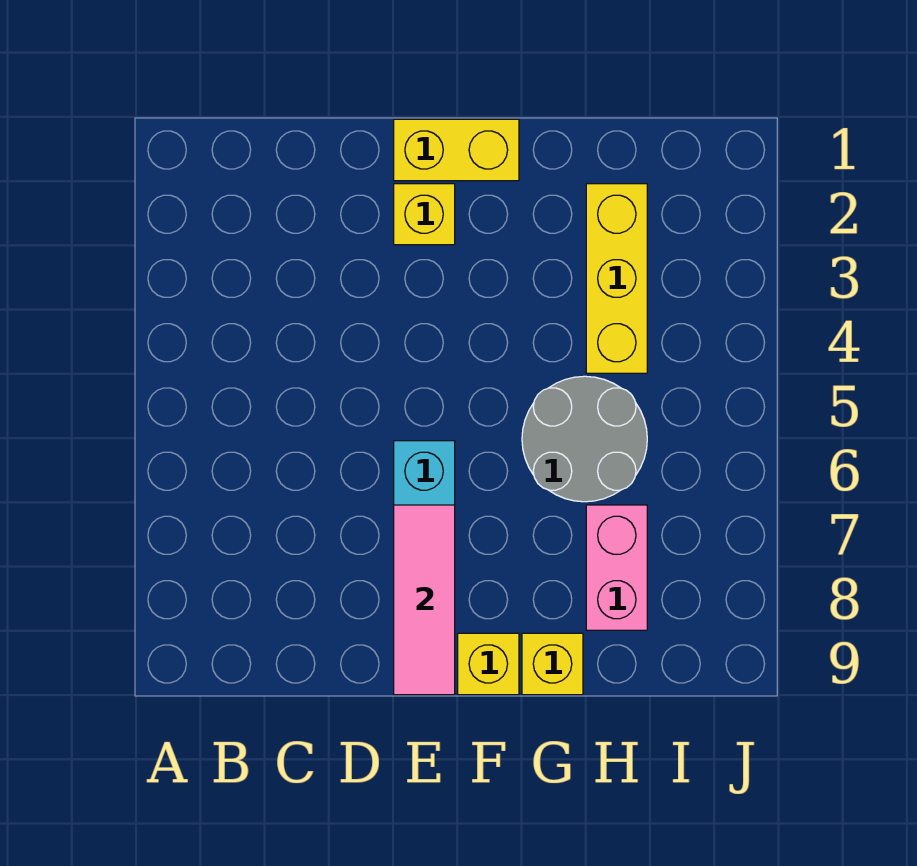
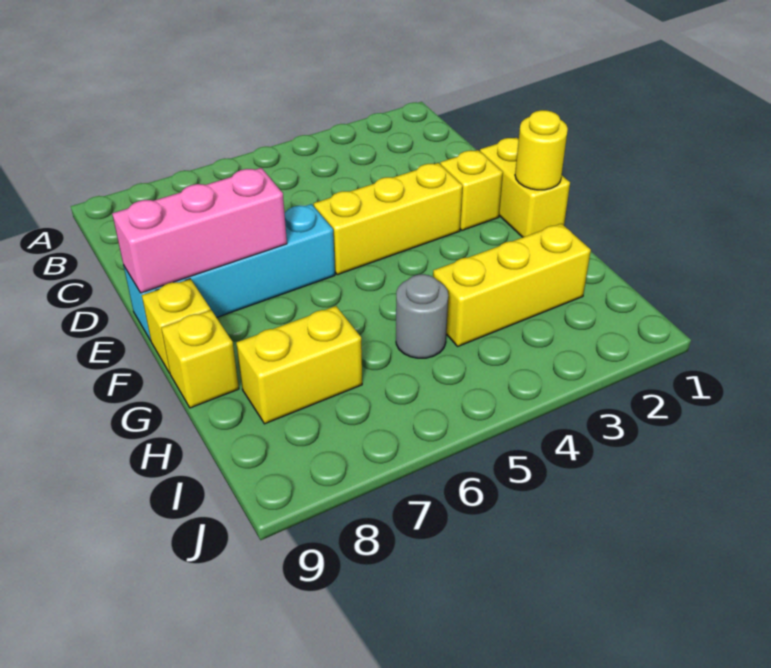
none -> yellow 1x3 brick [314,163,463,275]
pink 1x3 tile [394,505,455,695] -> pink 1x3 brick [112,168,287,293]
none -> yellow 1x1 round brick [515,110,568,190]
grey 2x2 round brick [522,376,647,502] -> grey 1x1 round brick [396,274,448,358]
pink 1x2 brick [586,505,647,630] -> yellow 1x2 brick [236,306,362,424]

